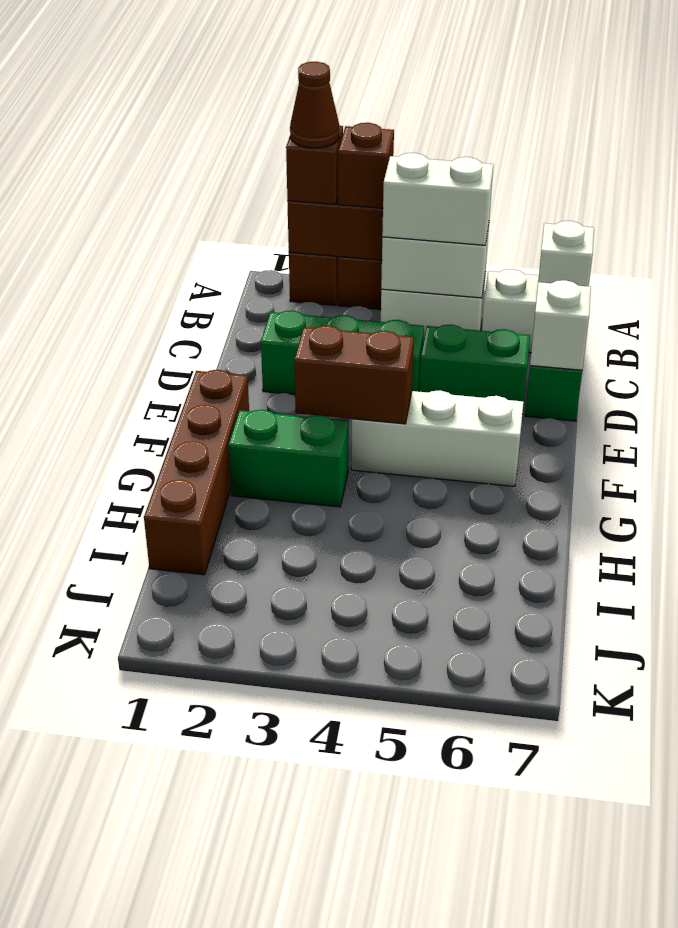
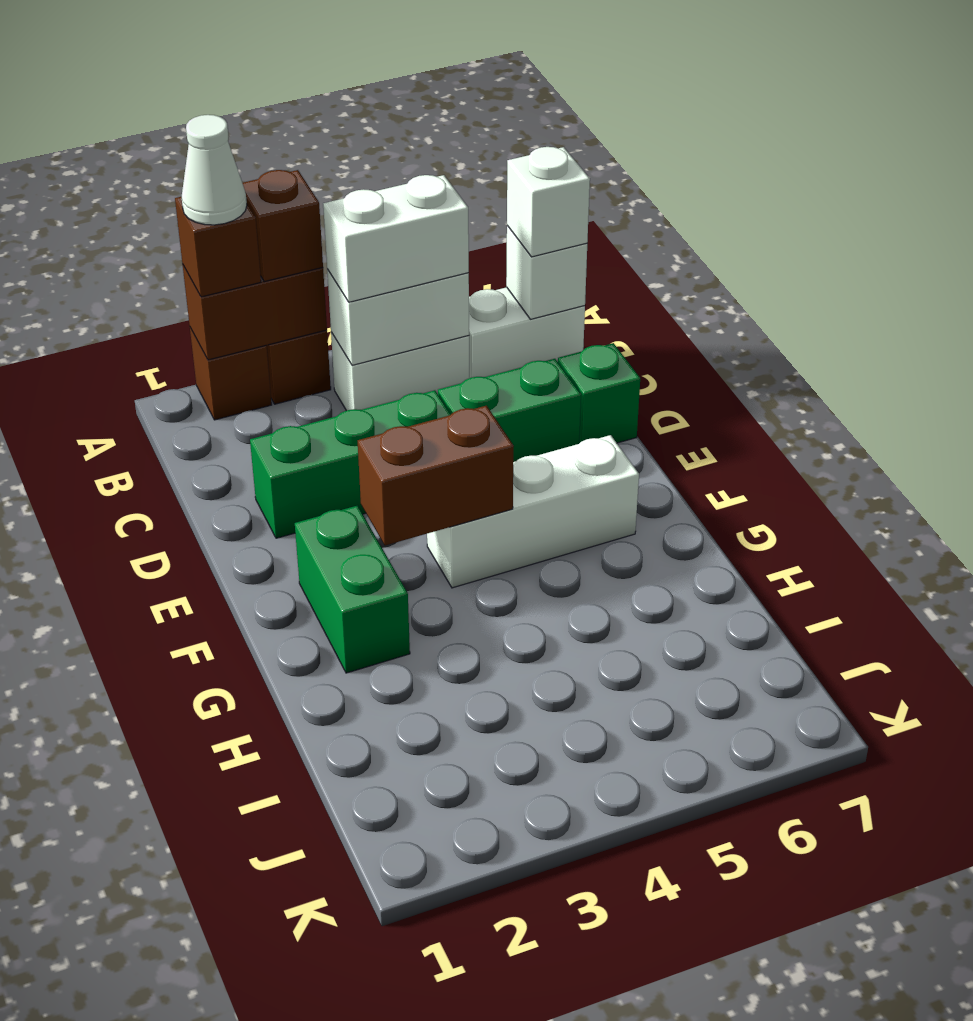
brown 1x1 cone [290,62,339,148] -> white 1x1 cone [182,115,247,225]
white 1x1 brick [530,280,591,370] -> white 1x1 brick moved to [507,147,590,257]
brown 1x4 brick [144,370,249,575] -> none
green 1x2 brick [228,410,349,507] -> green 1x2 brick turned to [295,506,410,673]

